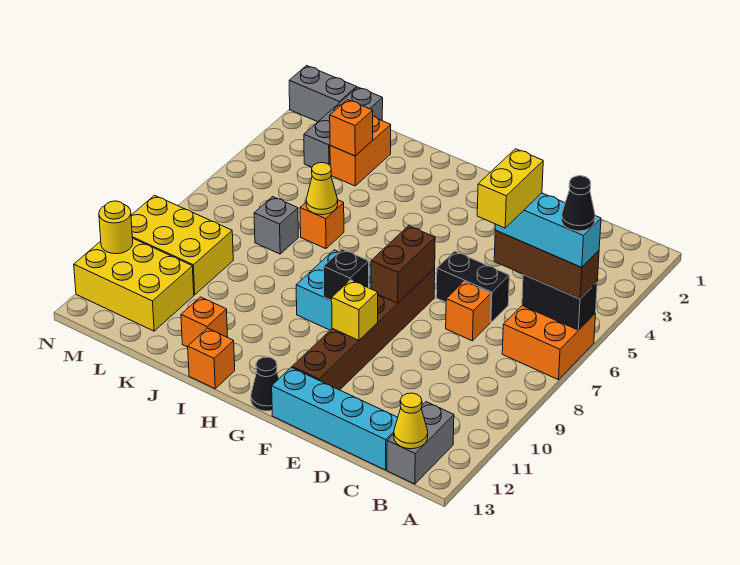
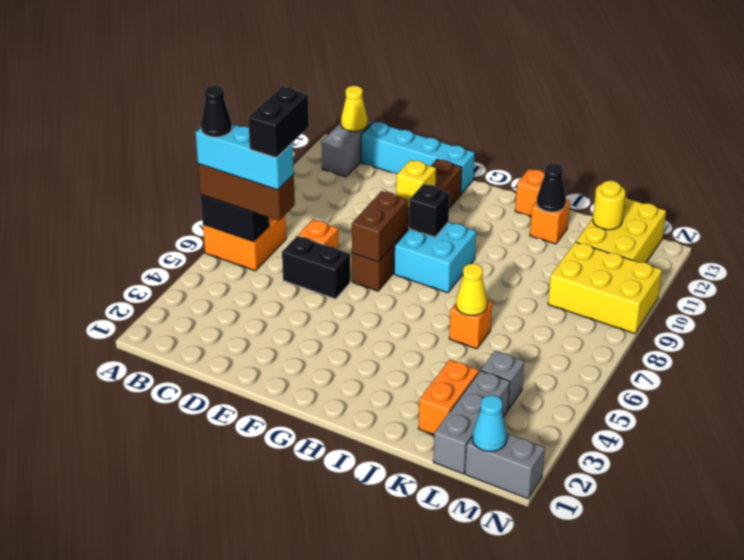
yellow 1x2 brick [477,149,543,228] -> black 1x2 brick [248,87,309,158]
black 1x1 cone [251,357,279,411] -> black 1x1 cone moved to [537,163,566,212]
orange 1x1 brick [330,100,373,156] -> none
grey 1x1 brick [254,197,298,254] -> grey 1x1 brick moved to [481,351,524,410]
yellow 2x3 brick [74,238,194,331] -> yellow 2x3 brick turned to [576,197,666,263]
none -> cyan 1x1 cone [472,395,507,451]
yellow 1x1 round brick [99,201,133,254] -> yellow 1x1 round brick moved to [593,181,625,230]

